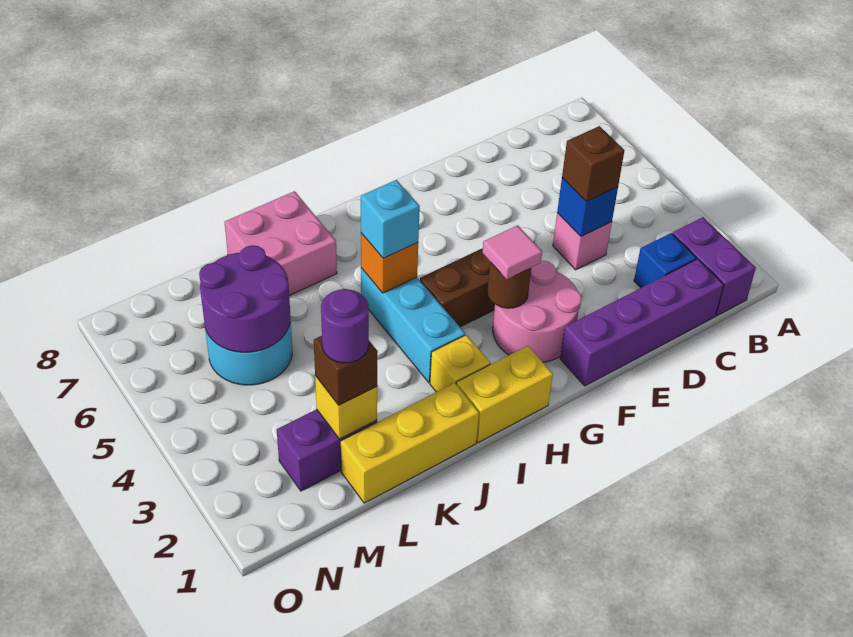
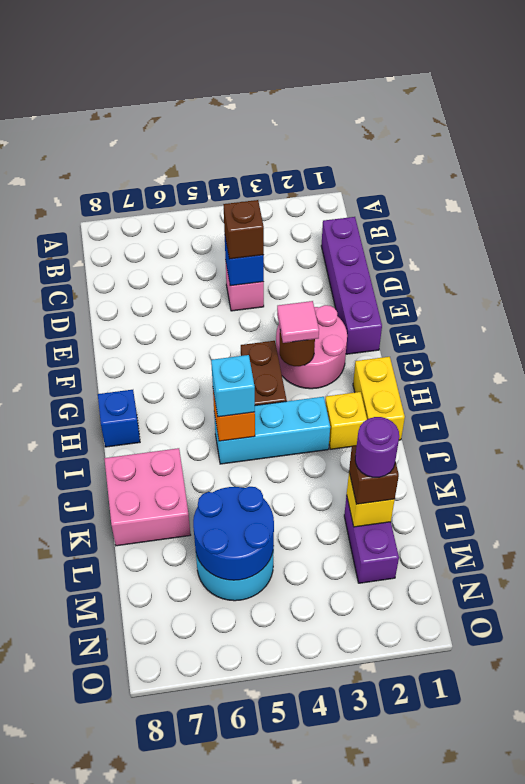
purple 1x2 brick [672,217,756,316] -> none
blue 1x1 brick [634,233,696,288] -> blue 1x1 brick moved to [98,390,140,447]
yellow 1x3 brick [341,383,479,503] -> none
purple 2x2 round brick [199,245,290,352] -> blue 2x2 round brick [193,487,274,580]

